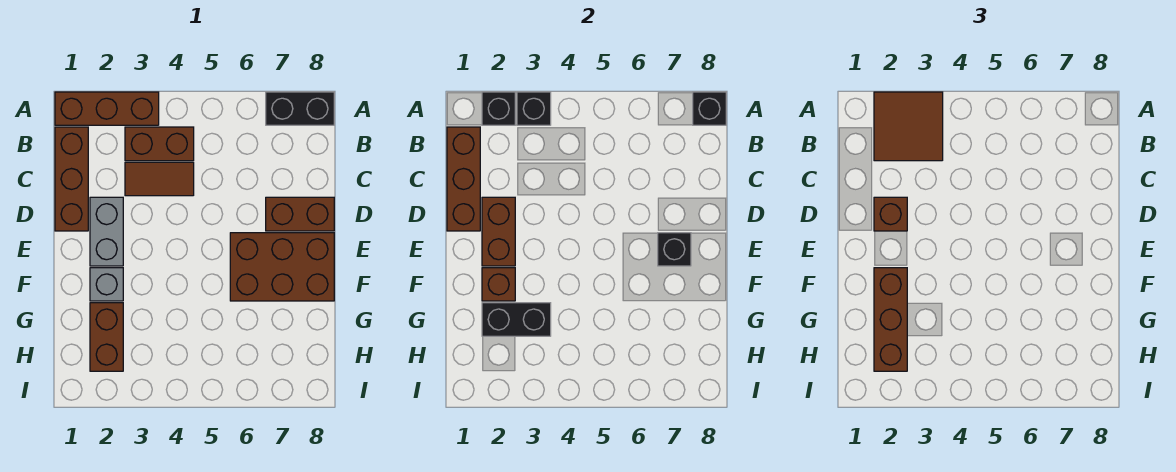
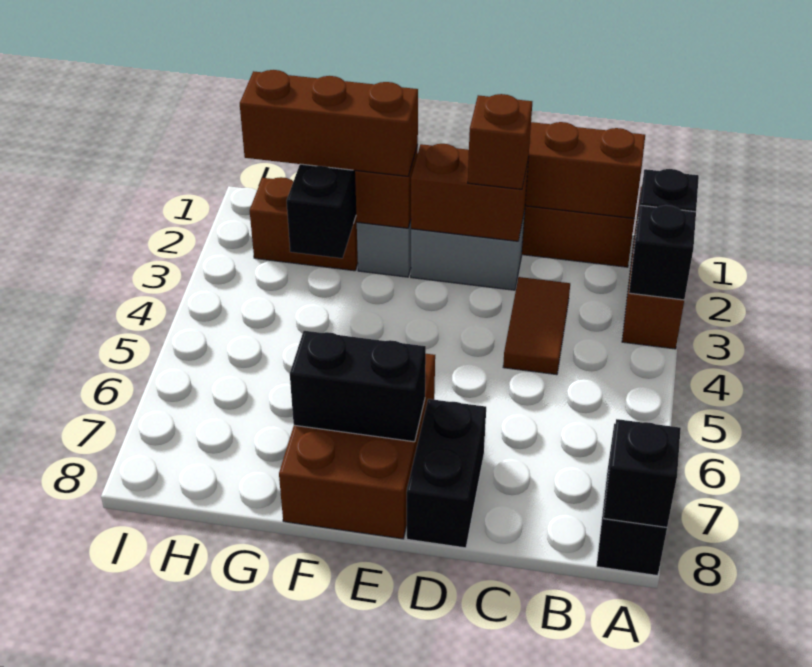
brown 2x2 tile [874,92,943,161] -> none
brown 1x2 brick [125,127,194,161] -> none
brown 1x2 brick [266,197,334,231] -> black 1x2 brick [407,399,486,548]
black 1x1 brick [658,233,691,266] -> black 1x2 brick [290,331,426,442]

